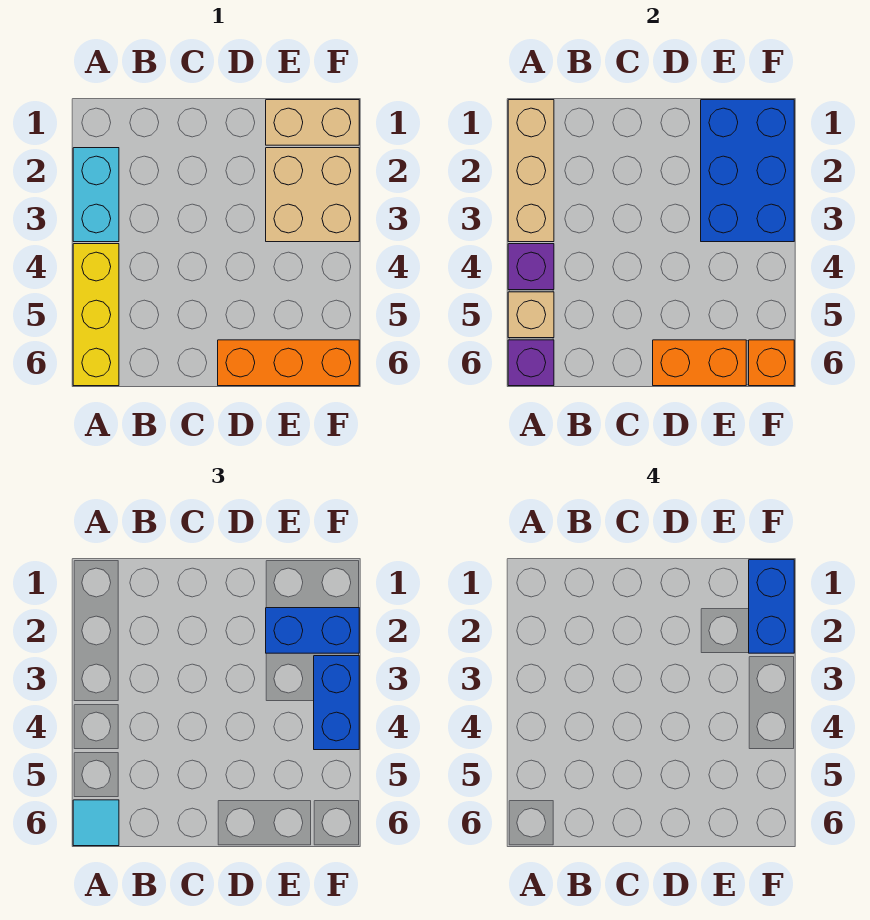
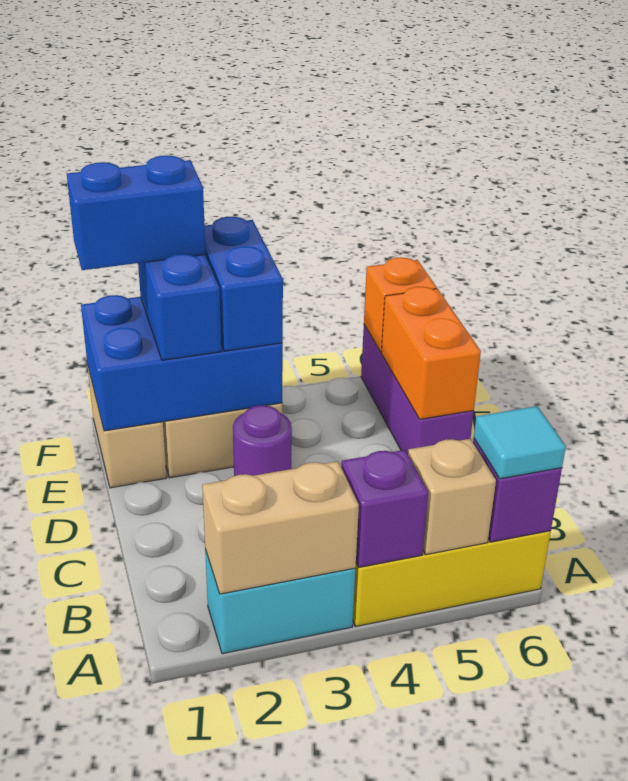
tan 1x3 brick [508,100,554,242] -> tan 1x2 brick [202,461,359,594]
none -> purple 1x1 round brick [233,405,292,476]
orange 1x3 brick [218,340,359,386] -> purple 1x3 brick [361,325,474,454]
blue 1x2 brick [314,656,359,750] -> blue 1x2 brick turned to [205,217,283,351]

